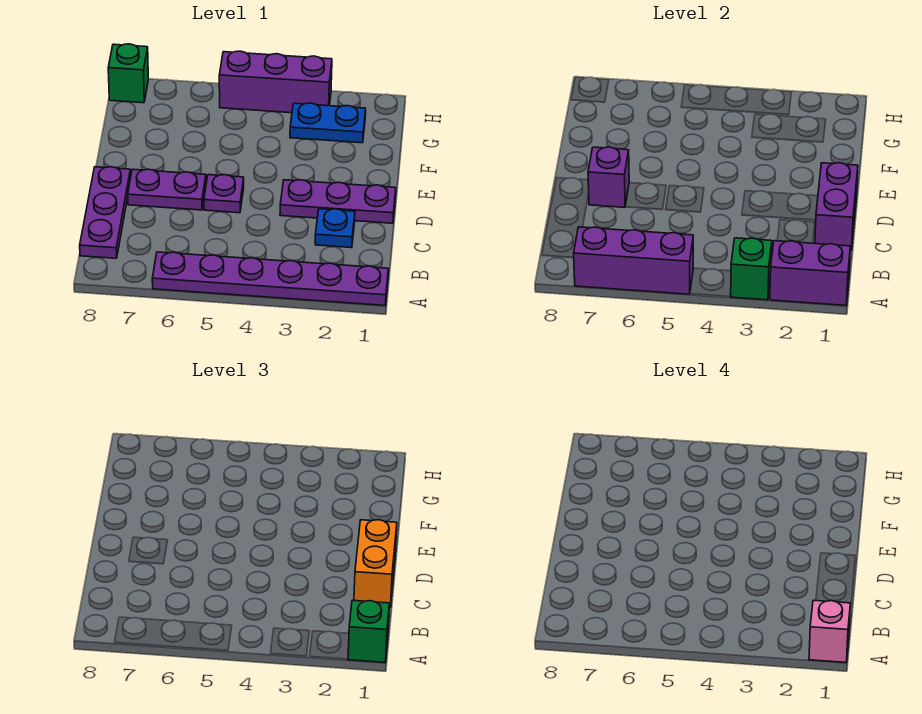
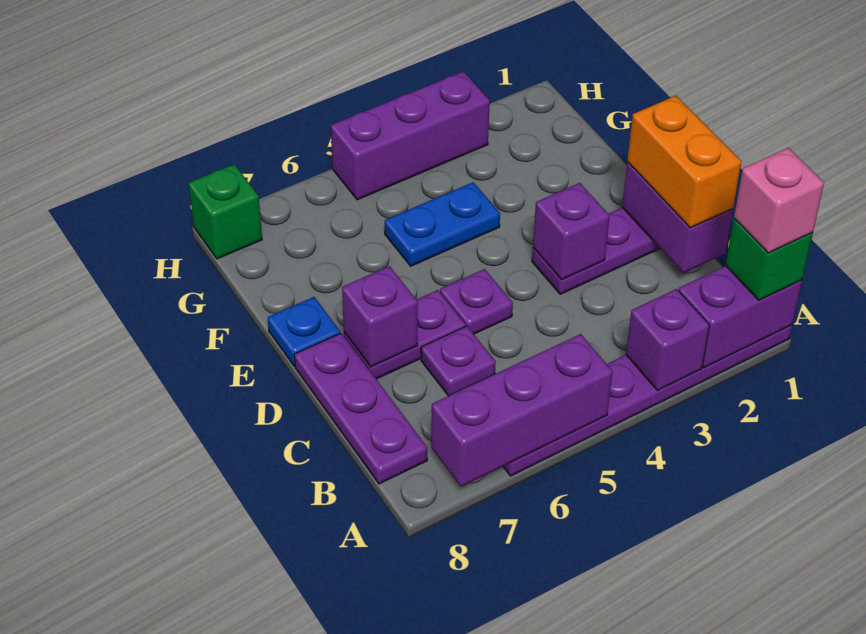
green 1x1 brick [731,238,772,300] -> purple 1x1 brick [626,289,709,391]
blue 1x1 plate [315,209,355,248] -> blue 1x1 plate moved to [268,297,340,366]
none -> purple 1x1 plate [421,326,496,396]
none -> purple 1x1 brick [533,183,610,280]
blue 1x2 plate [290,103,366,143] -> blue 1x2 plate moved to [385,182,500,266]

